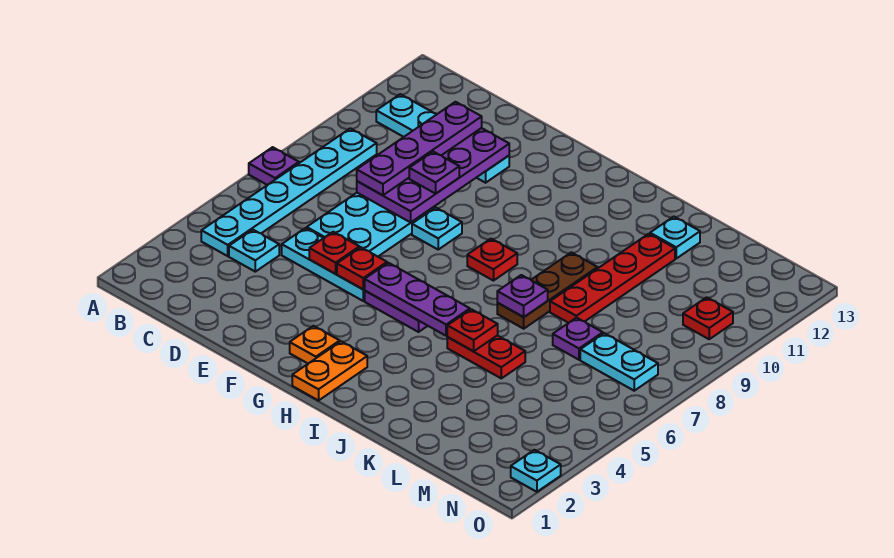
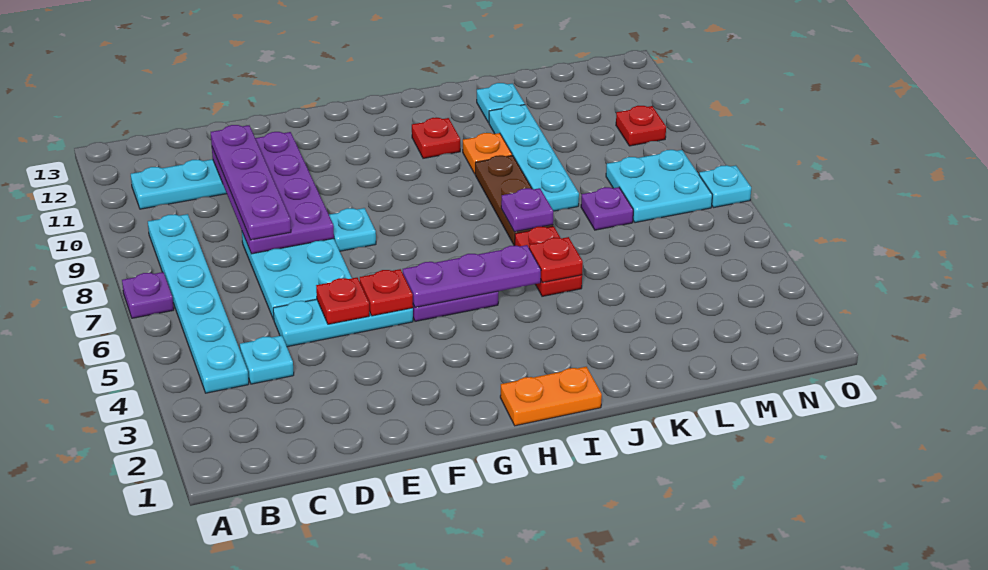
purple 1x1 plate [409,152,459,194] -> none
orange 1x1 plate [290,326,340,364] -> orange 1x1 plate moved to [463,133,512,174]
orange 1x2 plate [292,341,367,401] -> orange 1x2 plate turned to [500,367,602,426]
red 1x1 plate [467,239,517,281] -> red 1x1 plate moved to [412,118,460,158]
red 1x2 plate [447,335,525,378] -> red 1x2 plate turned to [515,226,582,296]
red 1x4 plate [550,234,675,323] -> cyan 1x4 plate [489,104,579,211]
cyan 1x2 plate [580,333,658,391] -> cyan 2x2 plate [606,150,712,223]
cyan 1x1 plate [511,450,561,492] -> cyan 1x1 plate moved to [699,165,751,208]

